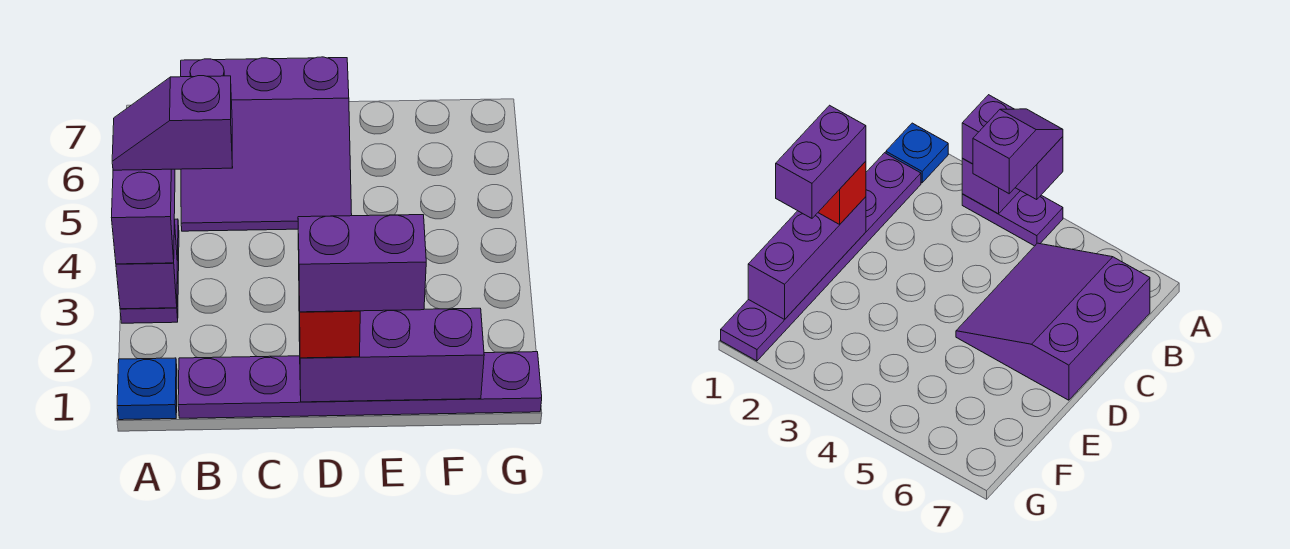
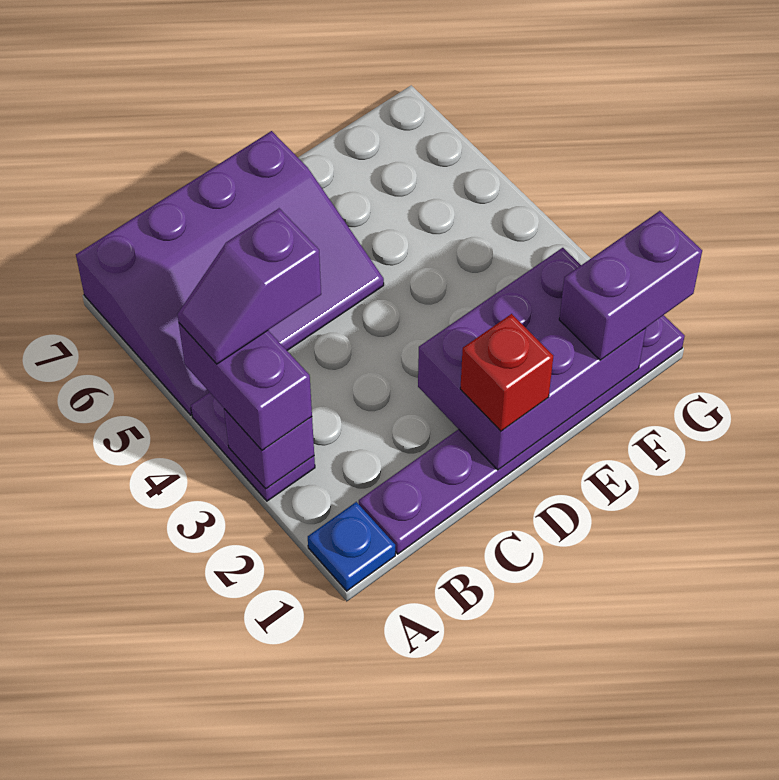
purple 3x3 slope [181,57,352,231] -> purple 3x4 slope [76,131,384,415]
purple 1x3 brick [299,308,484,402] -> purple 2x3 brick [418,248,646,470]
purple 1x2 brick [298,215,426,312] -> purple 1x2 brick moved to [559,211,702,360]

